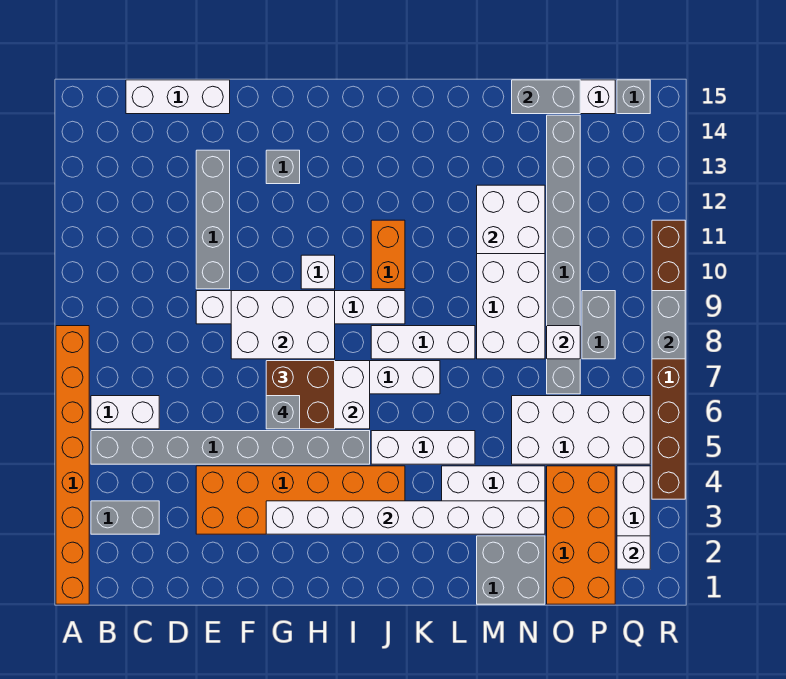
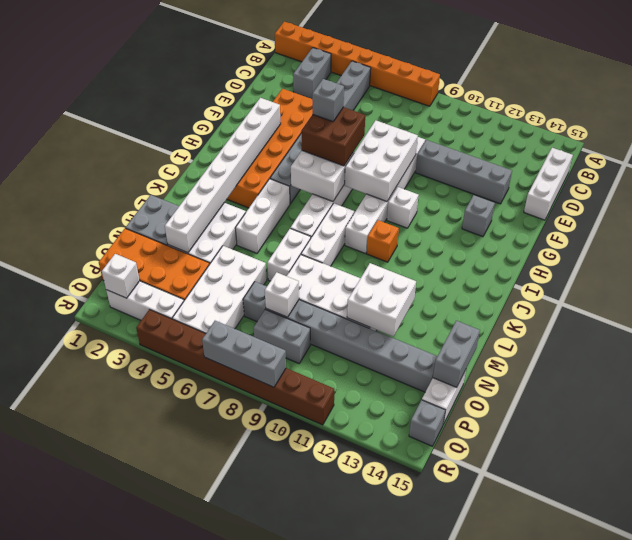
white 1x2 brick [91,396,159,429] -> white 1x2 brick moved to [267,229,311,281]
orange 1x2 brick [371,220,405,289] -> orange 1x1 brick [367,220,399,262]
grey 1x2 brick [652,291,685,359] -> grey 1x3 brick [202,321,286,387]

